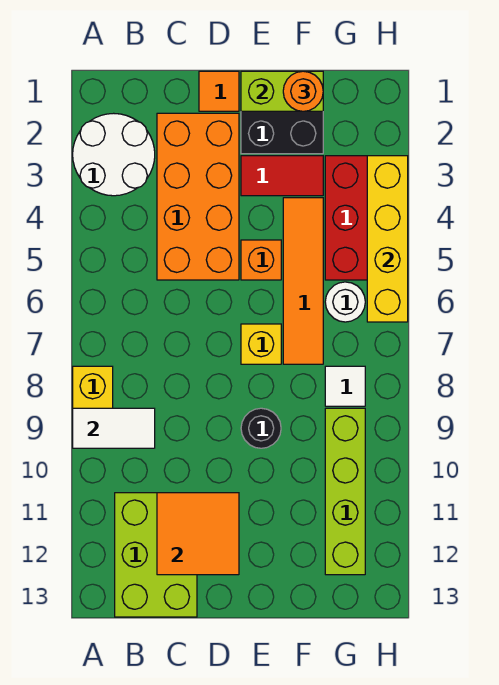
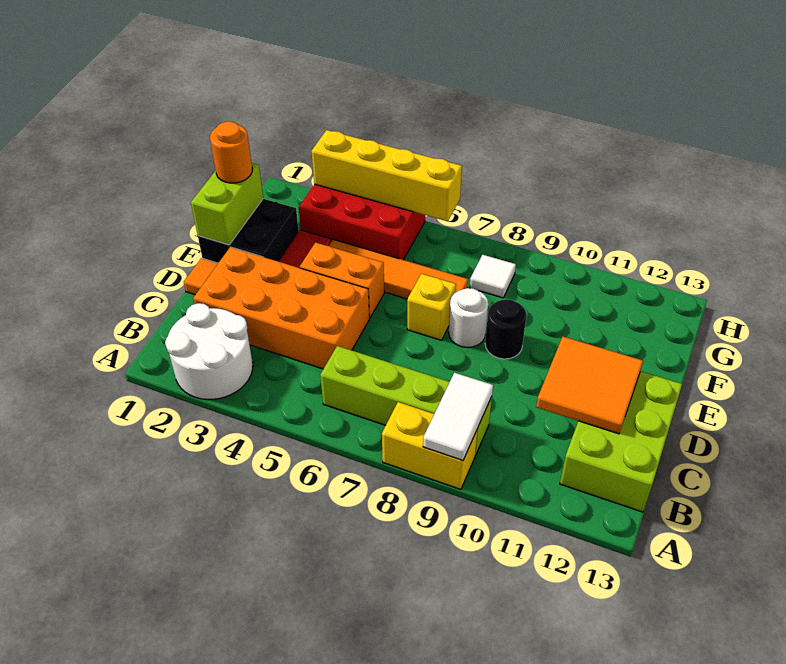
lime 2x3 brick [115,493,197,617] -> lime 2x3 brick turned to [560,371,682,512]
orange 1x1 brick [241,240,281,280] -> orange 1x2 brick [300,243,384,318]
white 1x1 round brick [325,282,365,322] -> white 1x1 round brick moved to [449,288,488,347]
lime 1x4 brick [325,408,365,575] -> lime 1x4 brick moved to [320,346,492,456]

